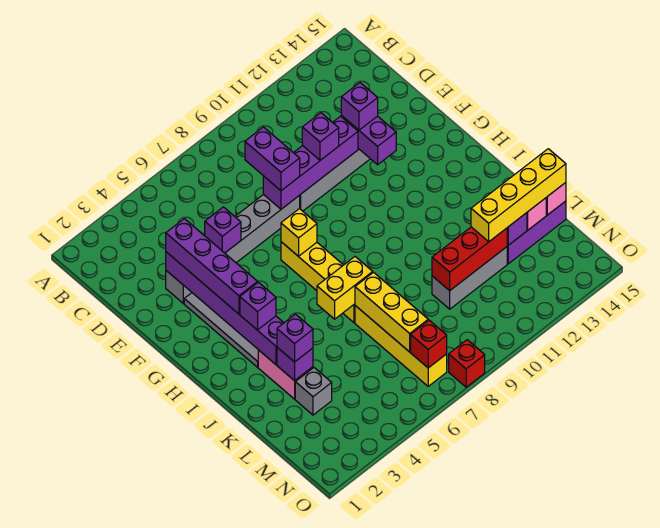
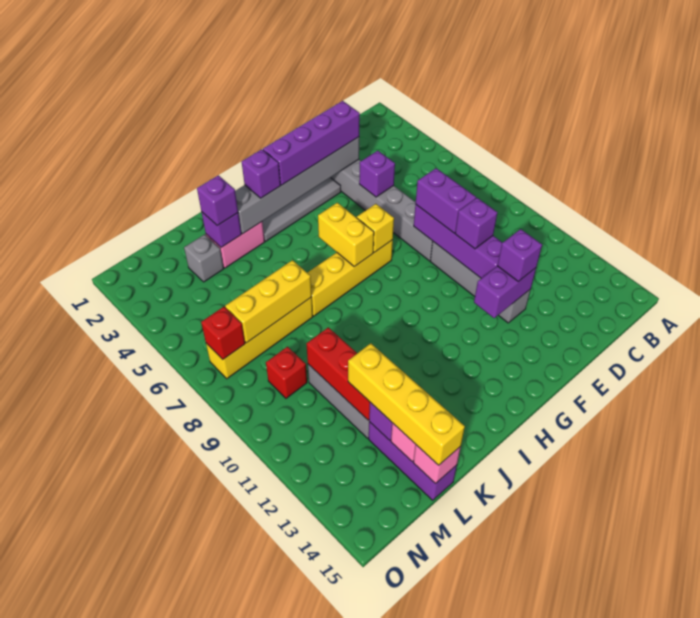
purple 1x2 brick [245,127,300,191] -> purple 1x2 brick turned to [416,168,476,233]
purple 1x6 brick [166,252,284,364] -> grey 1x6 brick [235,137,359,234]
yellow 1x2 brick [317,257,373,319] -> yellow 1x2 brick moved to [318,203,374,267]
red 1x1 brick [449,340,485,387] -> red 1x1 brick moved to [266,347,307,398]

